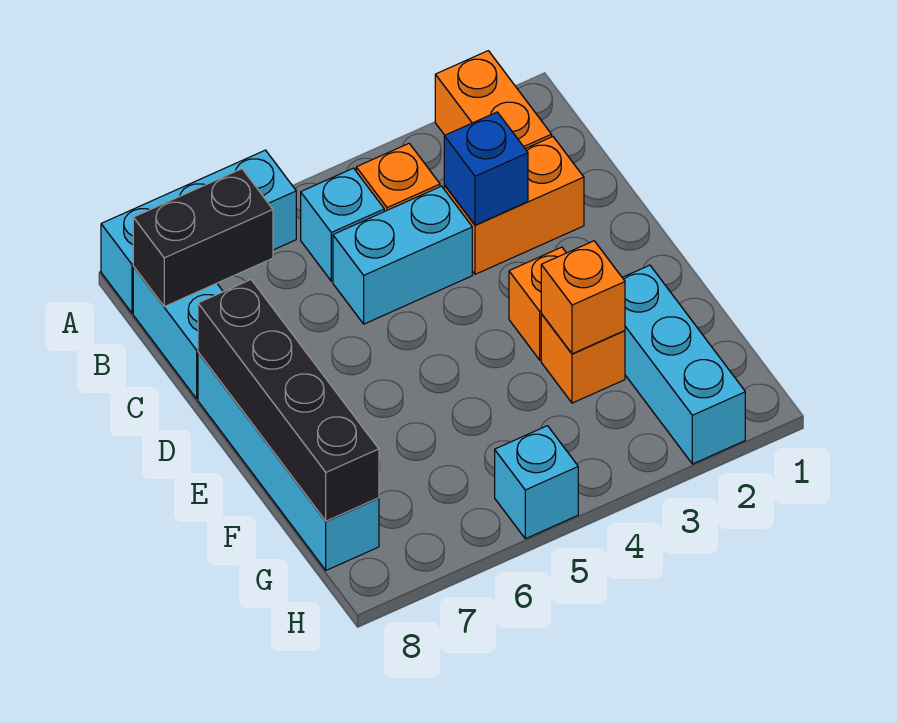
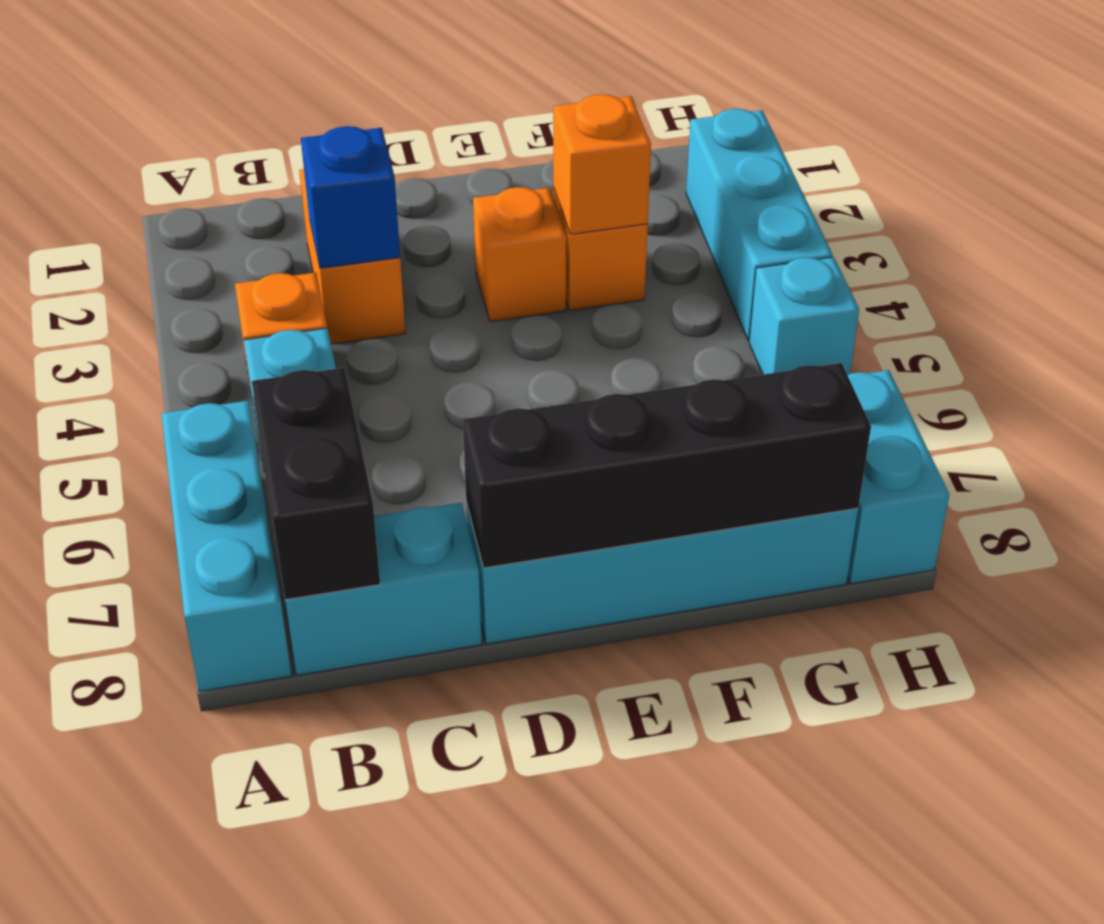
orange 1x2 brick [435,51,552,149] -> none
cyan 1x2 brick [333,186,472,324] -> cyan 1x2 brick moved to [848,370,950,584]
cyan 1x3 brick [622,265,745,464] -> cyan 1x3 brick turned to [686,109,833,341]

